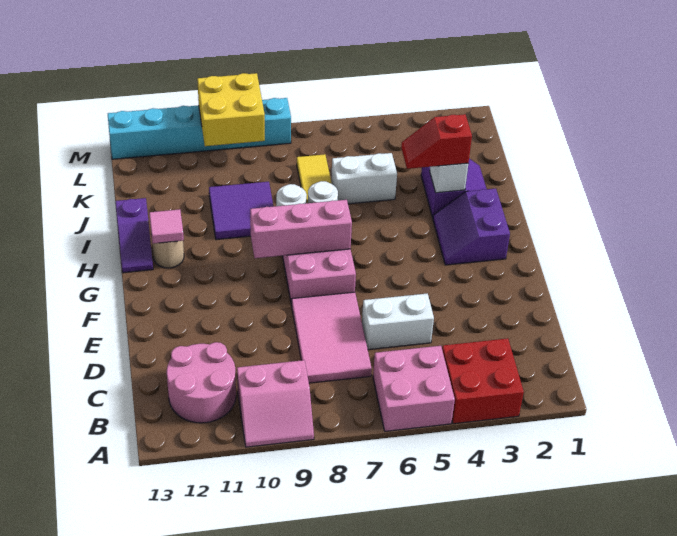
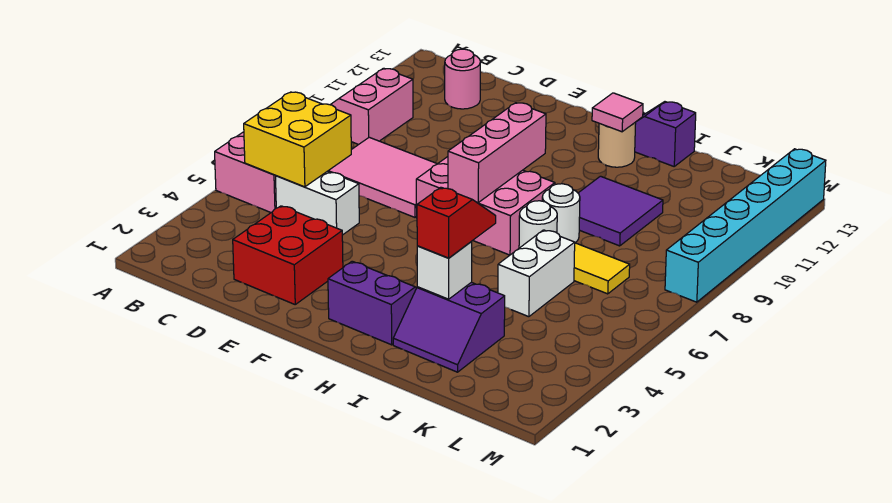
red 2x2 brick [442,338,524,424] -> red 2x2 brick moved to [233,206,343,304]
pink 2x2 round brick [167,342,236,423] -> pink 1x1 round brick [445,49,480,109]
white 1x2 brick [362,293,434,350] -> white 1x2 brick turned to [276,171,359,235]
yellow 2x2 brick [197,73,265,146] -> yellow 2x2 brick moved to [244,92,351,187]

